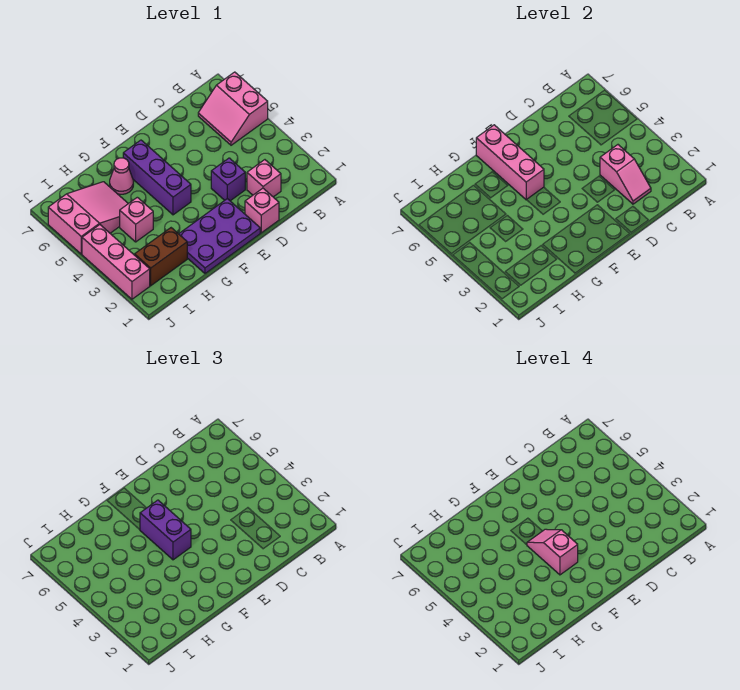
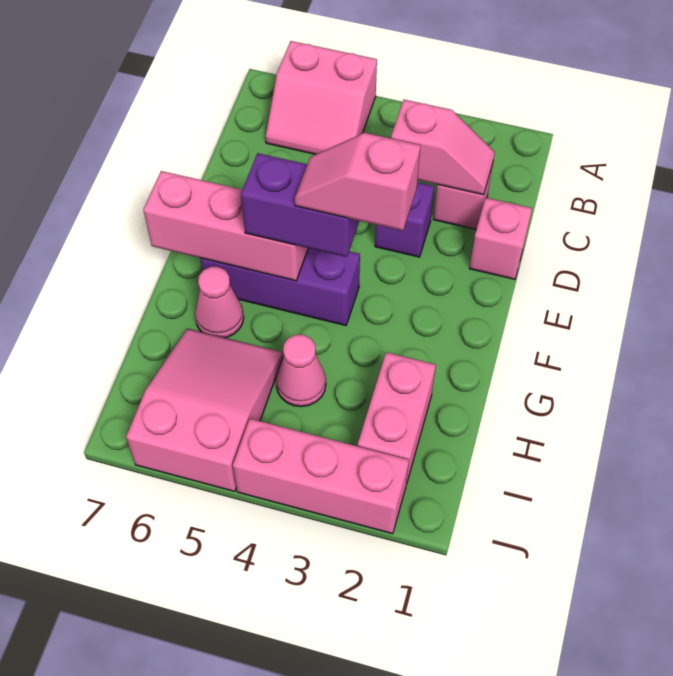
purple 2x3 plate [179,199,260,274] -> none
brown 1x2 brick [135,228,187,286] -> pink 1x2 brick [358,352,436,484]
pink 1x1 brick [120,197,153,242] -> pink 1x1 cone [276,335,326,407]

